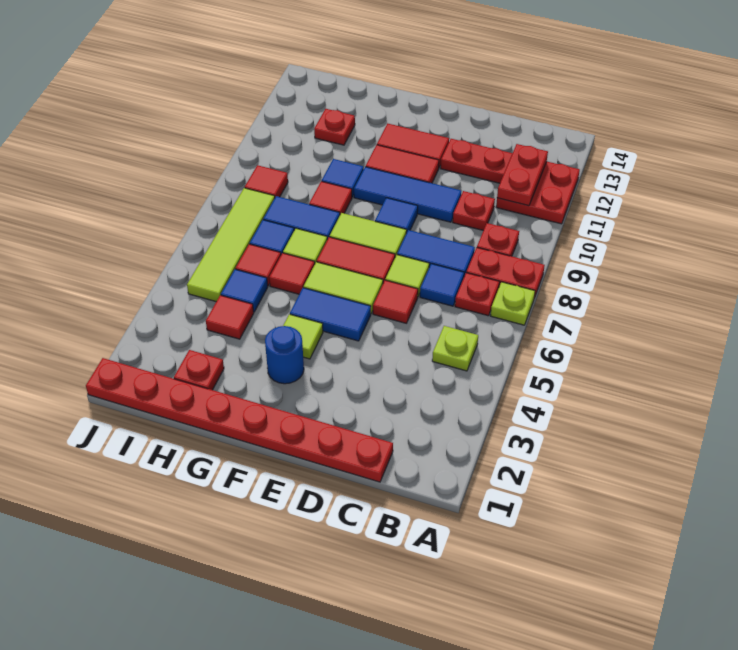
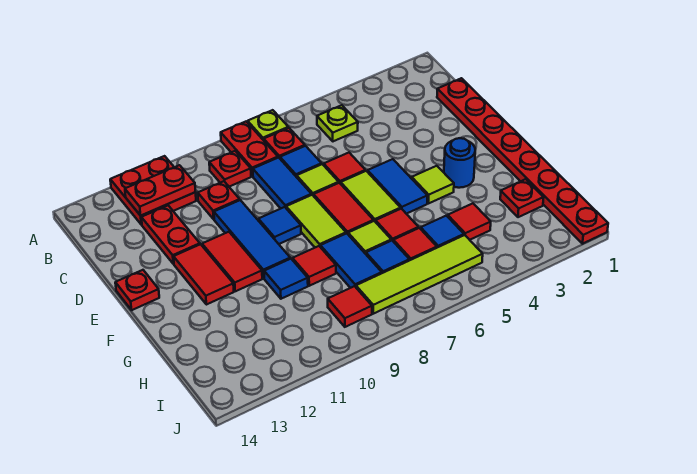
red 1x1 plate [314,109,355,145] -> red 1x1 plate moved to [115,270,159,310]

